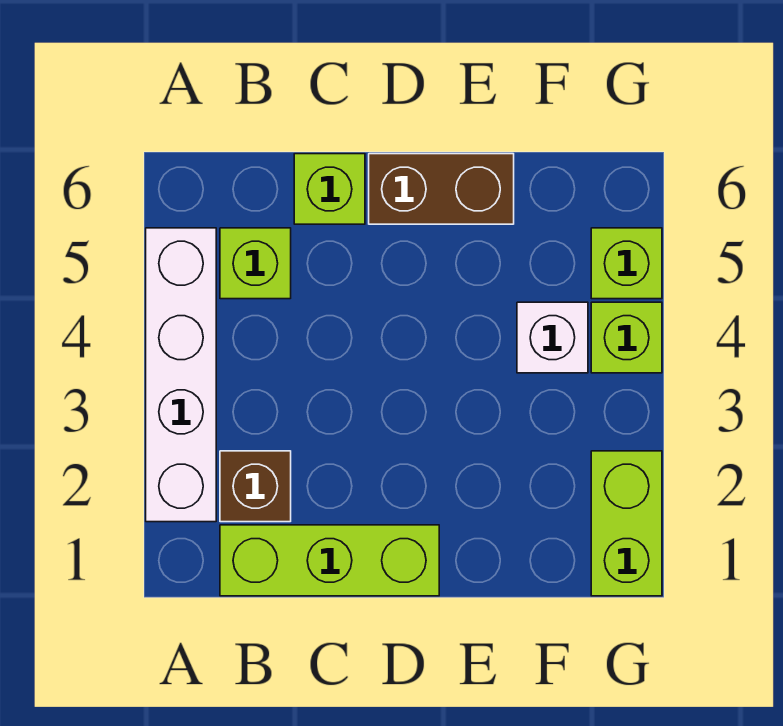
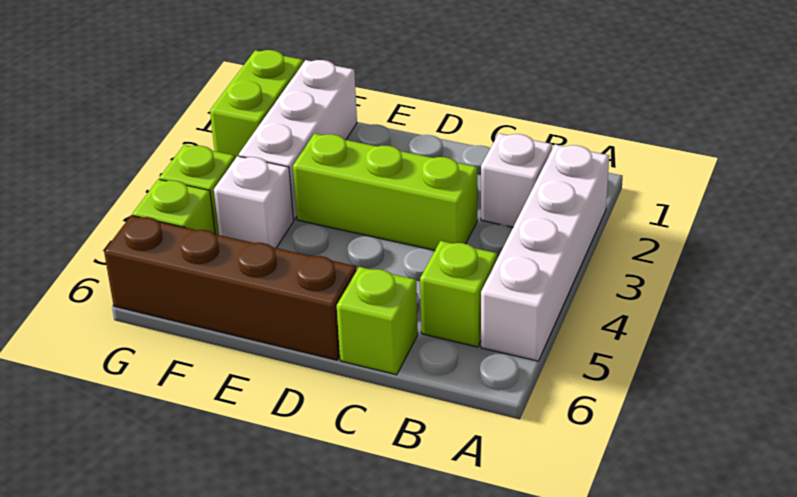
lime 1x3 brick [220,525,439,596] -> lime 1x3 brick moved to [293,134,477,250]
brown 1x1 brick [220,451,291,522] -> white 1x1 brick [481,133,552,227]
brown 1x2 brick [369,154,514,224] -> brown 1x4 brick [104,215,357,360]
none -> white 1x3 brick [239,60,357,220]

